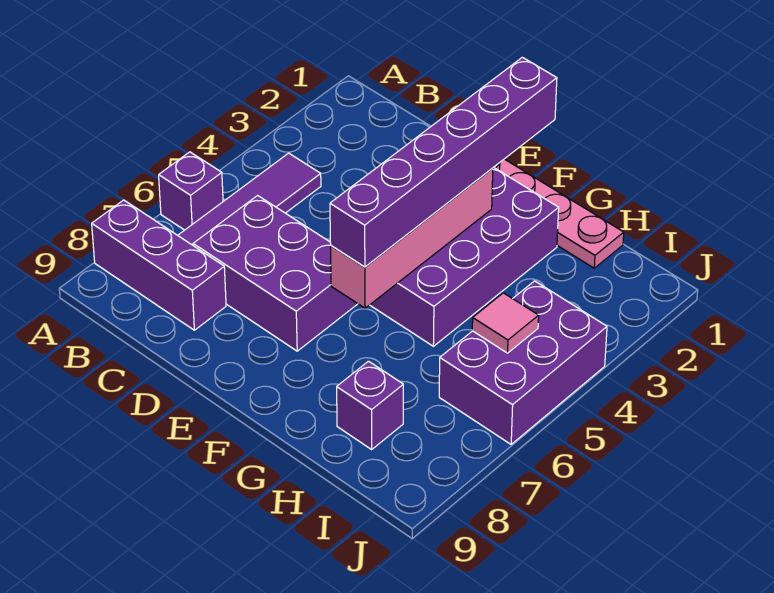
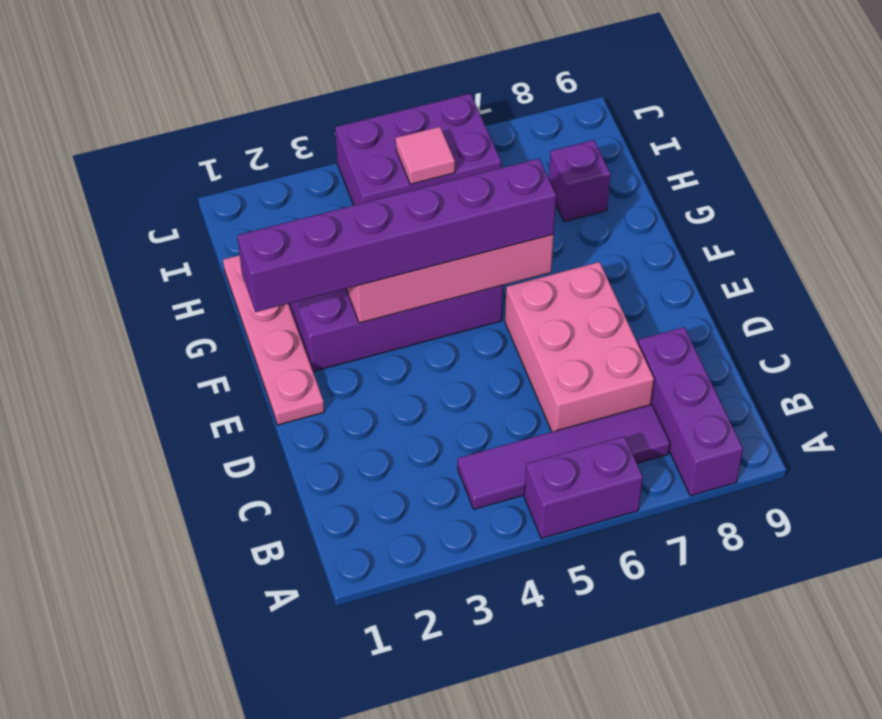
purple 1x1 brick [159,152,223,230] -> purple 1x2 brick [524,436,643,538]
purple 2x3 brick [193,196,357,351] -> pink 2x3 brick [505,262,654,432]

